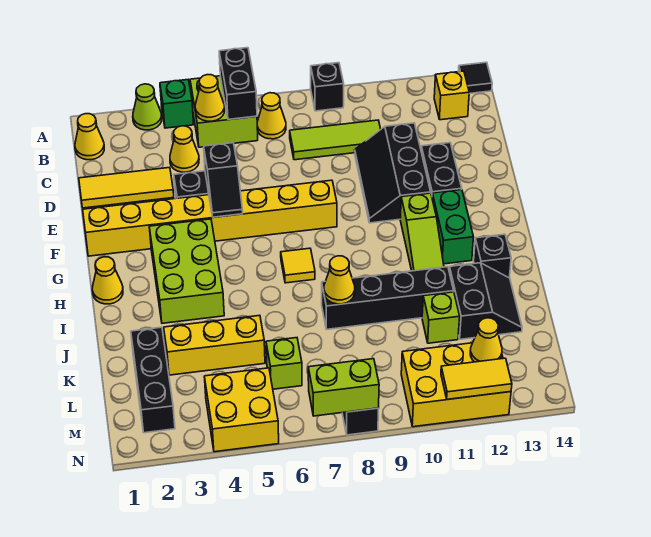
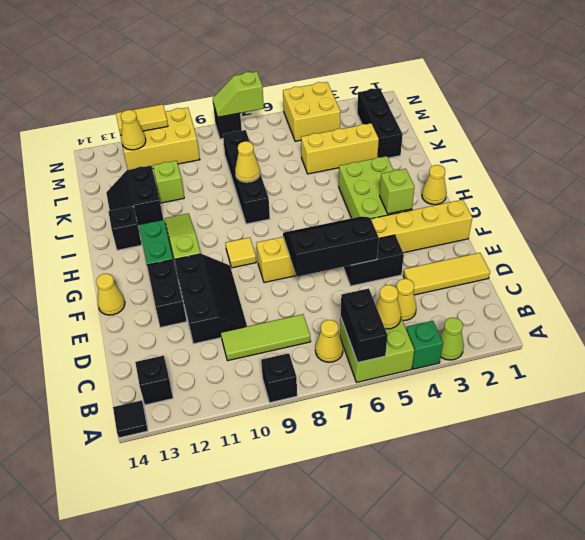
yellow 1x1 cone [75,114,104,160] -> yellow 1x1 cone moved to [96,274,125,315]
yellow 1x1 brick [434,71,469,120] -> black 1x1 brick [135,356,173,405]
black 1x2 slope [204,143,243,217] -> black 2x3 slope [283,216,379,277]
yellow 1x1 tile [281,248,315,283] -> yellow 1x1 tile moved to [226,237,256,268]
black 1x4 brick [322,267,454,329] -> black 1x4 brick turned to [223,130,270,224]
lime 1x1 brick [266,338,302,389] -> lime 1x1 brick moved to [380,169,415,214]
lime 1x2 brick [308,359,379,416] -> lime 1x2 slope [213,72,264,117]

